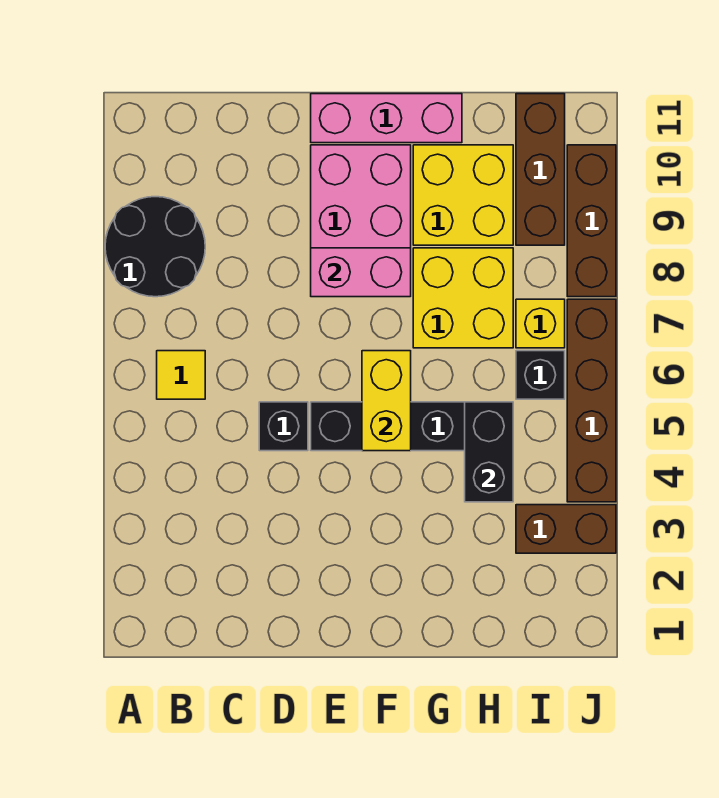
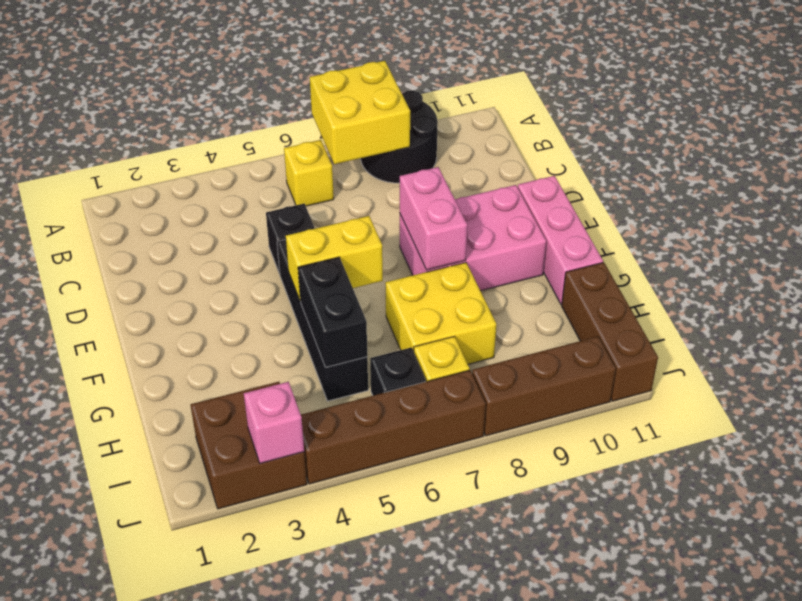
yellow 1x1 tile [157,351,205,399] -> yellow 1x1 brick [284,140,334,206]
yellow 2x2 brick [413,145,513,245] -> yellow 2x2 brick moved to [310,61,410,164]
black 1x2 brick [465,402,513,502] -> black 1x2 brick turned to [298,257,367,367]
brown 1x2 brick [516,505,616,553] -> brown 2x2 brick [191,382,307,509]
brown 1x3 brick [516,94,565,245] -> brown 1x3 brick turned to [562,262,658,401]
none -> pink 1x1 brick [244,382,304,463]

